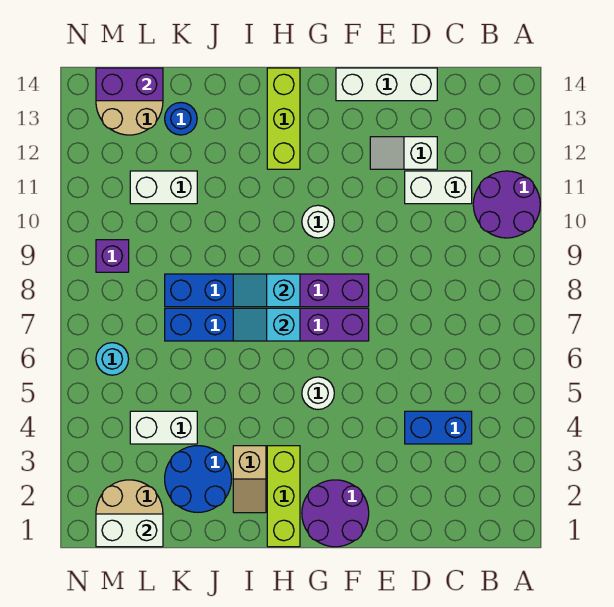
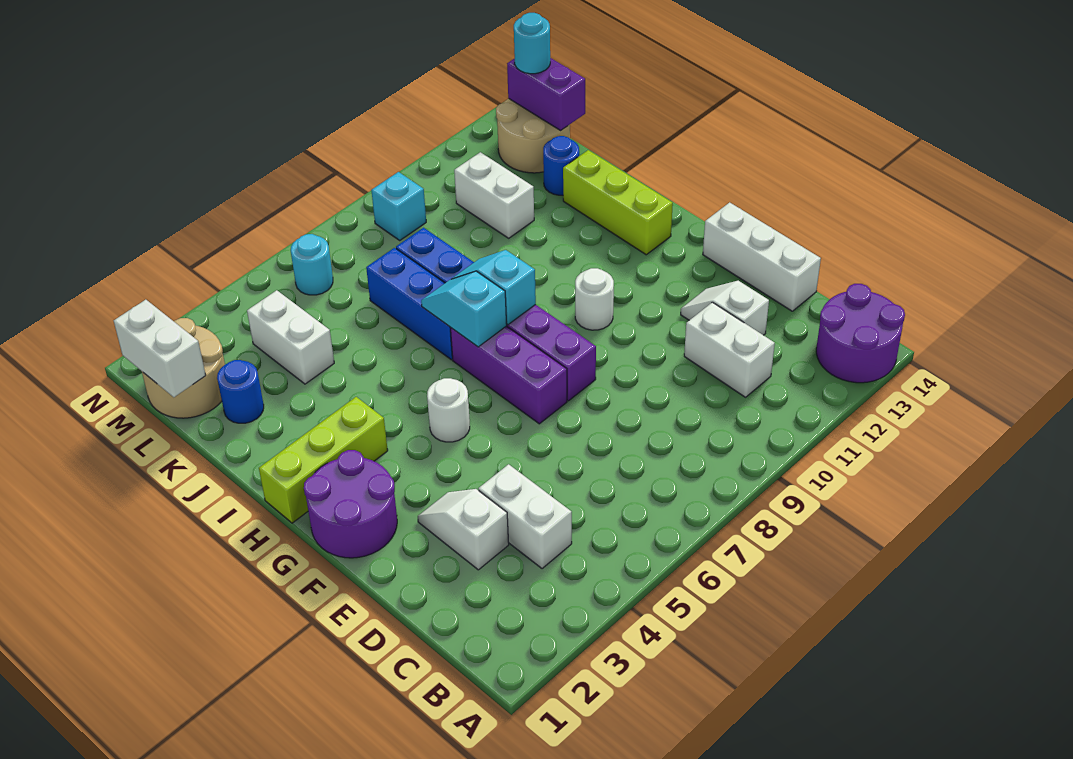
purple 2x2 round brick [473,171,540,238] -> purple 2x2 round brick moved to [816,284,905,383]
blue 1x2 brick [405,411,472,444] -> white 1x2 brick [478,464,572,569]
none -> white 1x2 slope [418,489,509,570]
lime 1x3 brick [267,68,300,169] -> lime 1x3 brick turned to [563,150,673,255]
tan 1x2 slope [233,446,266,513] -> none
blue 2x2 round brick [165,446,231,512] -> blue 1x1 round brick [217,360,264,423]
purple 1x1 brick [96,240,129,272] -> cyan 1x1 brick [371,172,426,240]
none -> cyan 1x1 round brick [514,13,550,74]

